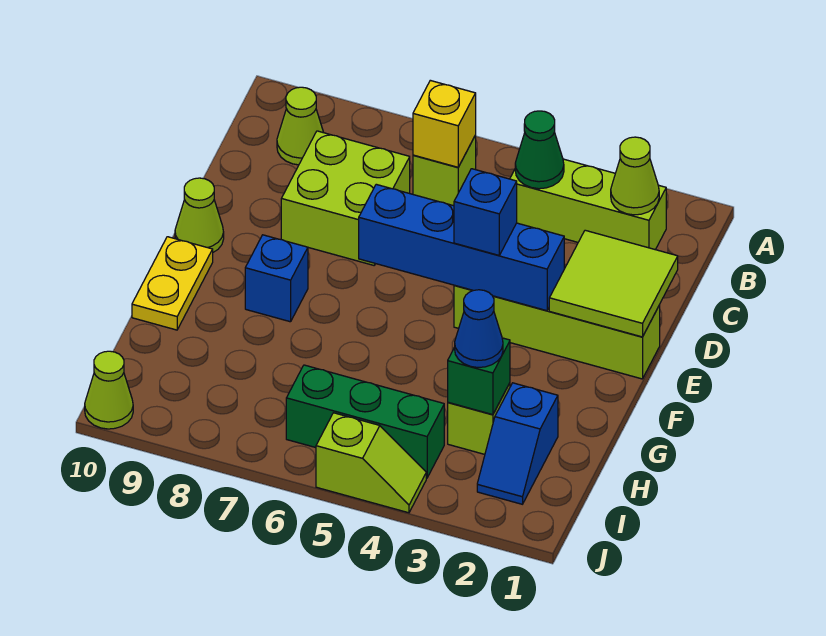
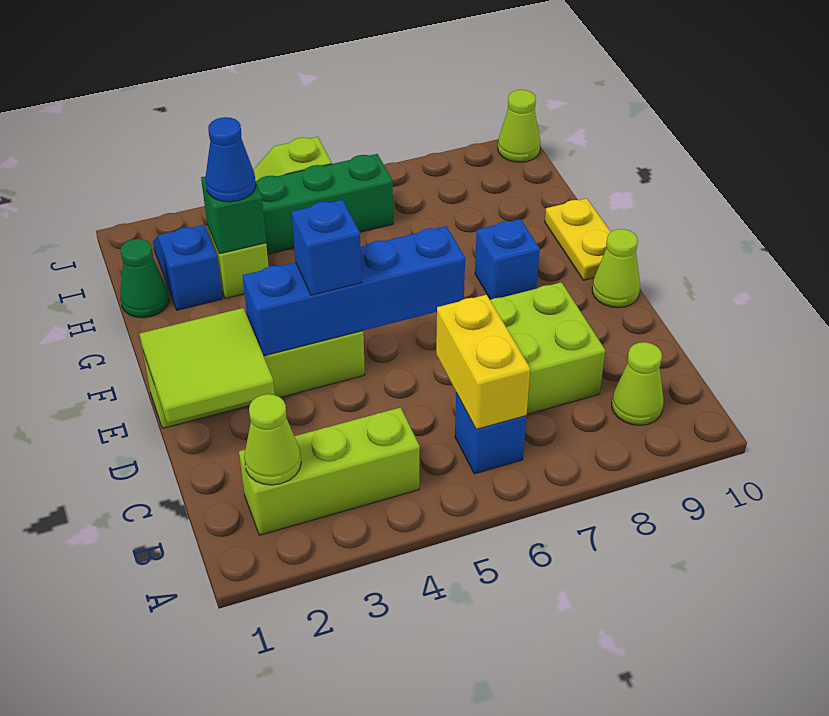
green 1x1 cone [515,111,564,189] -> green 1x1 cone moved to [120,239,169,318]
lime 1x1 brick [413,135,476,206] -> blue 1x1 brick [455,393,526,474]
yellow 1x1 brick [413,80,476,167] -> yellow 1x2 brick [436,295,530,429]

